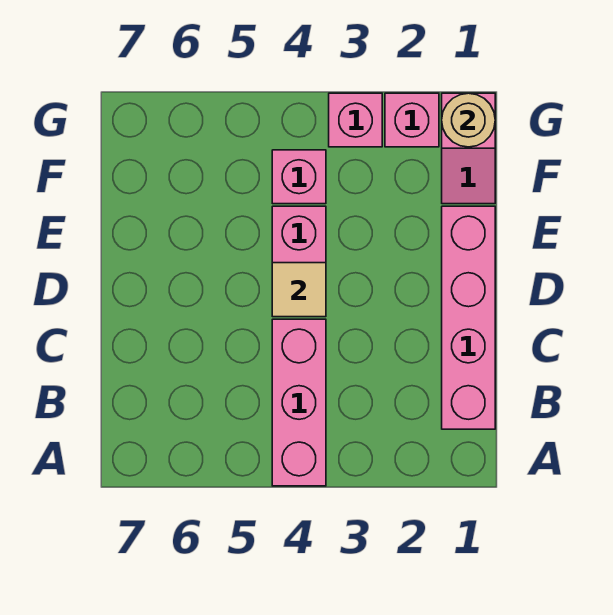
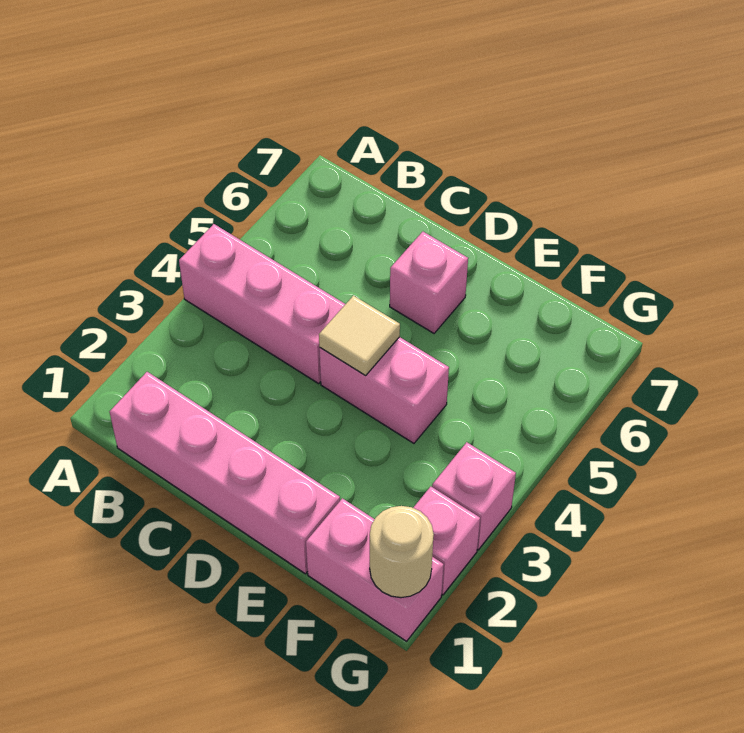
pink 1x2 slope [442,93,495,204] -> pink 1x2 brick [306,498,444,641]
pink 1x1 brick [272,150,326,204] -> pink 1x1 brick moved to [390,232,468,333]

